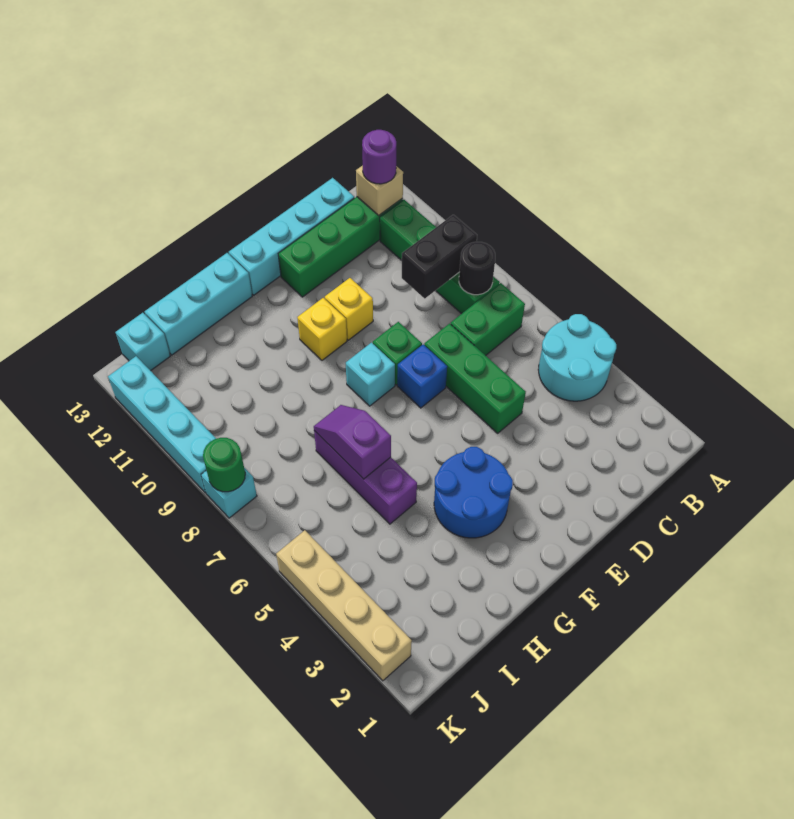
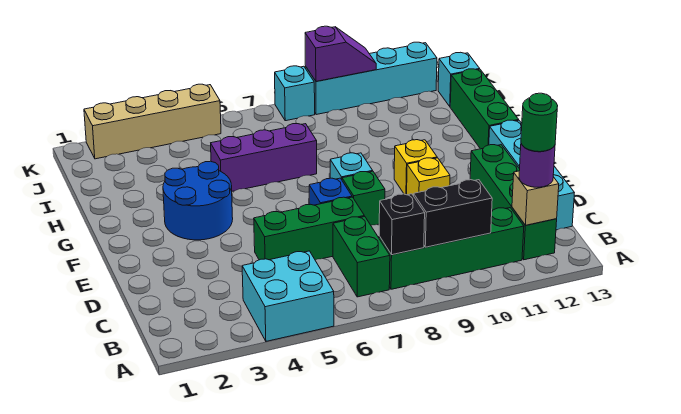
cyan 2x2 round brick [538,314,616,401] -> cyan 2x2 brick [242,251,334,341]
black 1x1 round brick [459,242,495,295] -> black 1x1 brick [379,194,425,255]
black 1x2 brick [402,215,477,298] -> black 1x2 brick turned to [414,180,492,247]
cyan 1x3 brick [145,253,252,355] -> green 1x3 brick [450,69,518,149]
purple 1x2 slope [314,405,391,479] -> purple 1x2 slope moved to [305,26,376,81]
green 1x1 round brick [203,438,245,492] -> green 1x1 round brick moved to [521,93,558,152]

